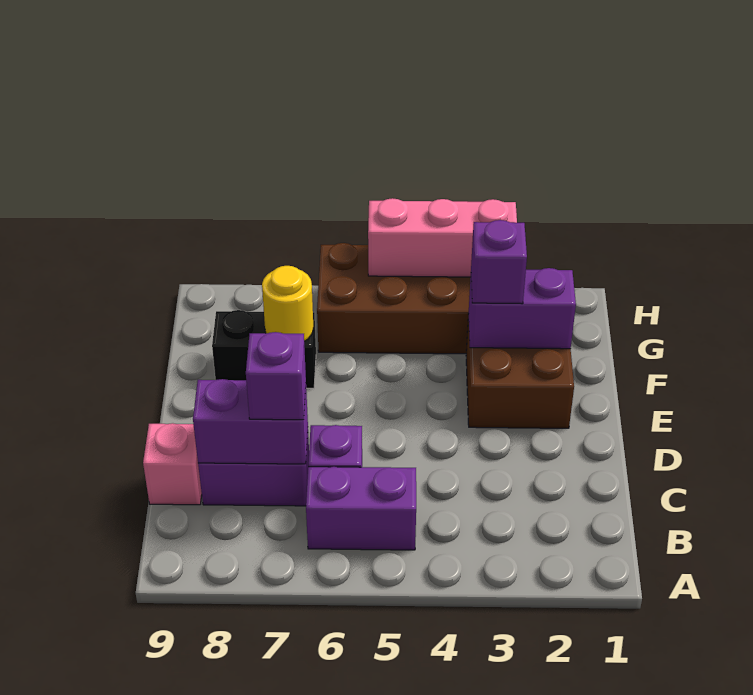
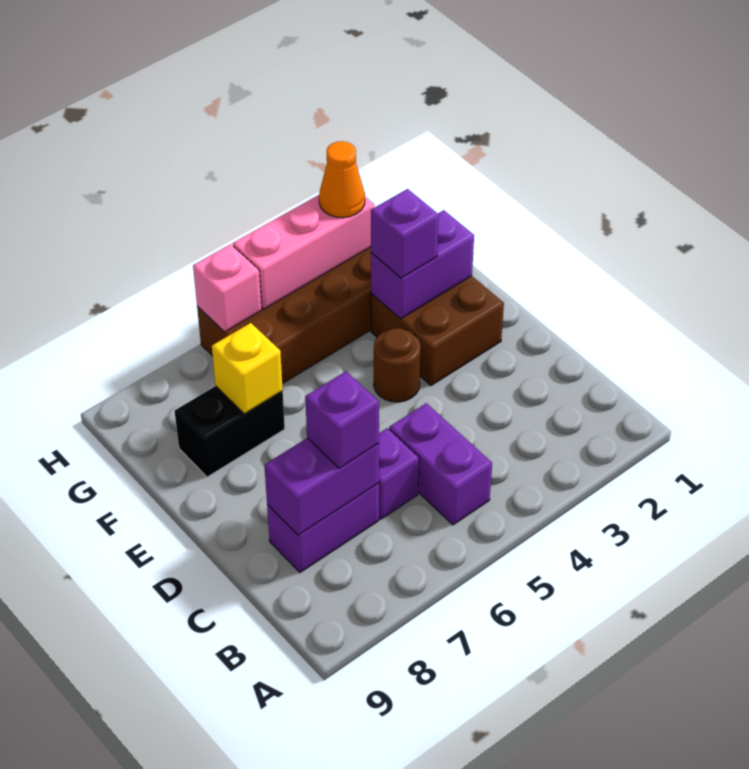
purple 1x2 brick [306,467,416,550] -> purple 1x2 brick turned to [389,403,492,525]
pink 1x1 brick [143,423,202,505] -> pink 1x1 brick moved to [193,244,262,332]
none -> brown 1x1 round brick [374,328,421,402]
yellow 1x1 round brick [262,266,314,341] -> yellow 1x1 brick [212,323,283,414]
none -> orange 1x1 cone [319,141,365,218]

